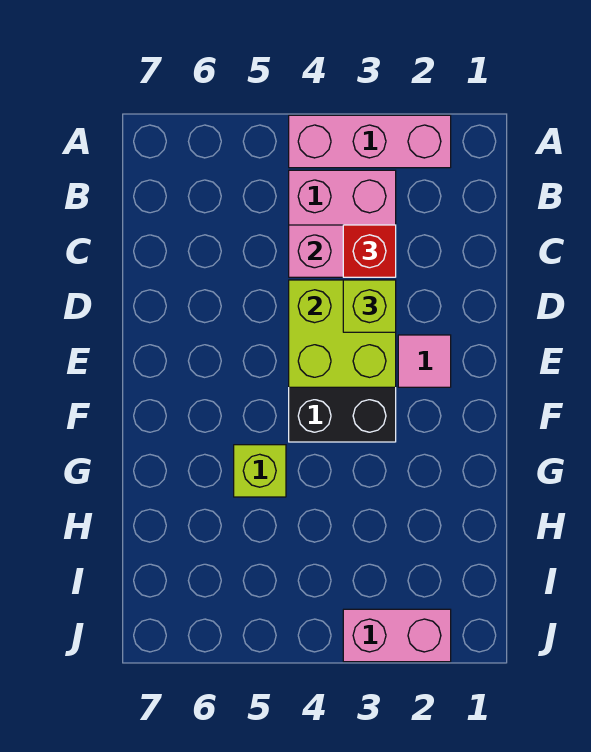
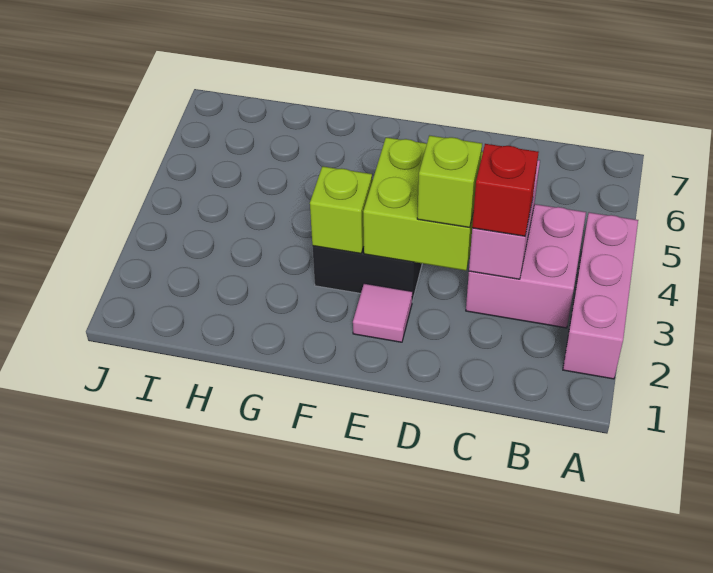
lime 1x1 brick [234,445,286,497] -> lime 1x1 brick moved to [310,166,372,253]
pink 1x2 brick [343,609,451,662] -> none

